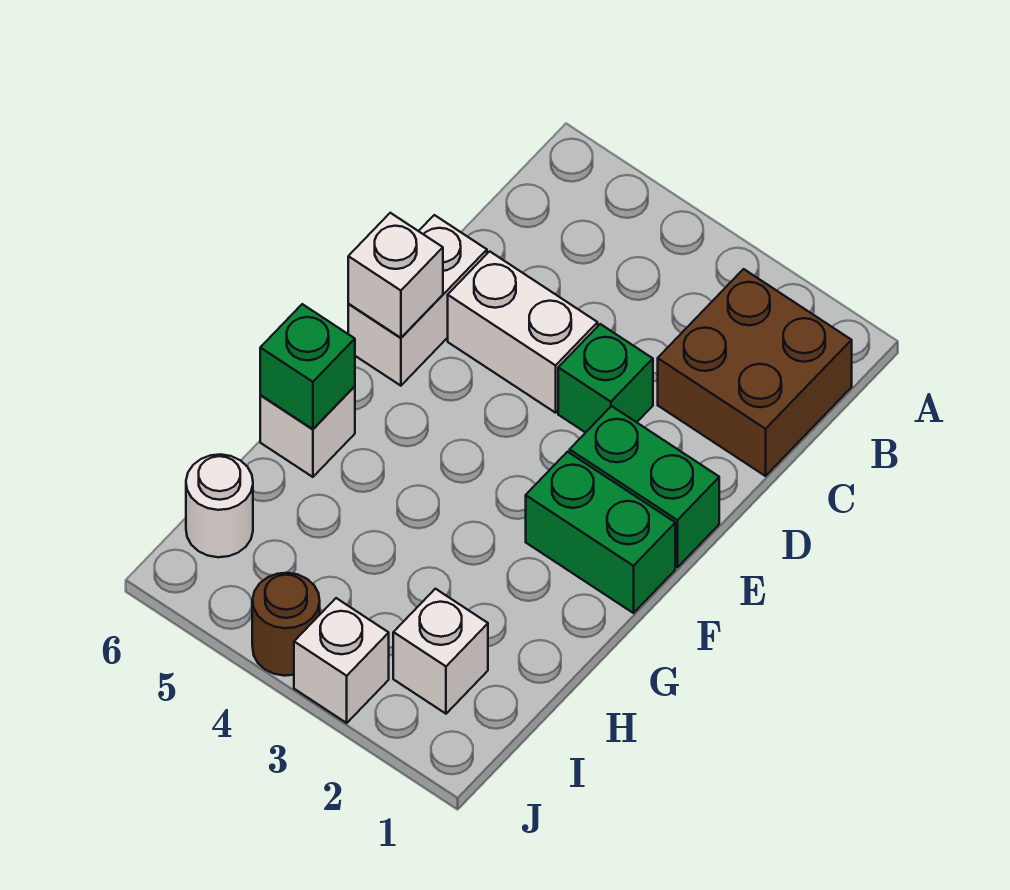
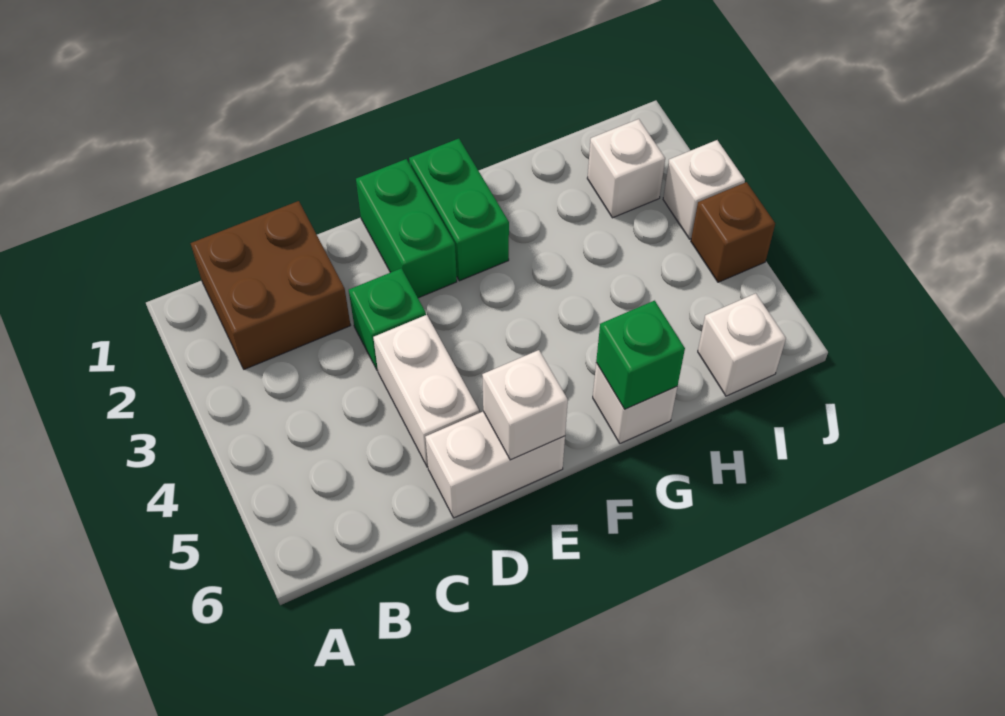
white 1x1 round brick [186,454,253,557] -> white 1x1 brick [698,293,786,396]
brown 1x1 round brick [252,573,320,676] -> brown 1x1 brick [691,182,775,282]

